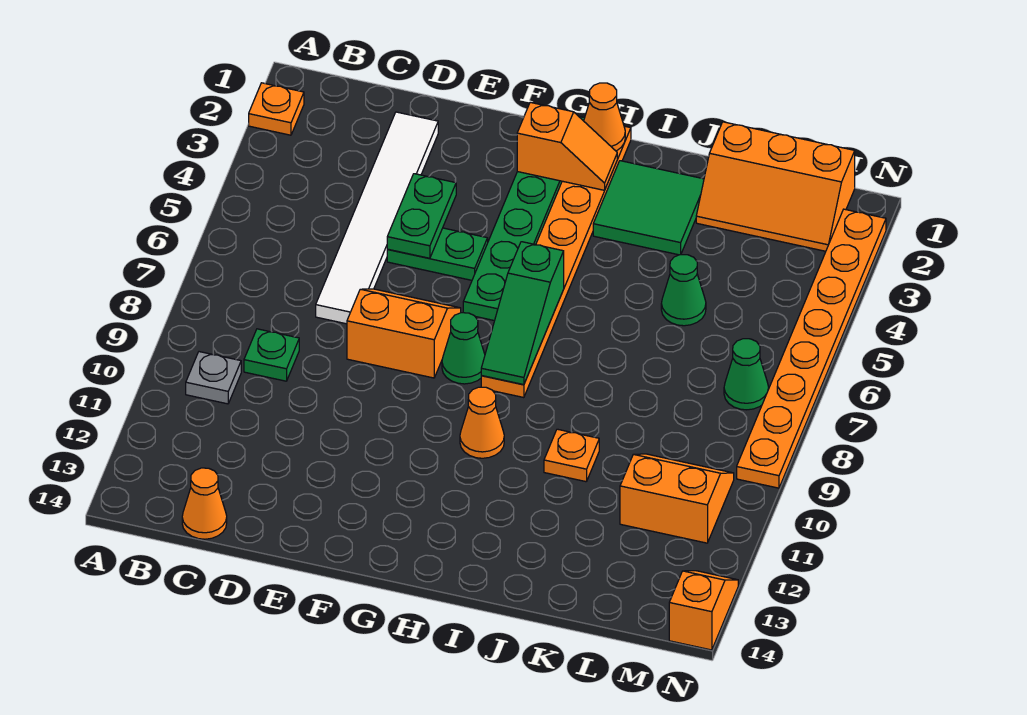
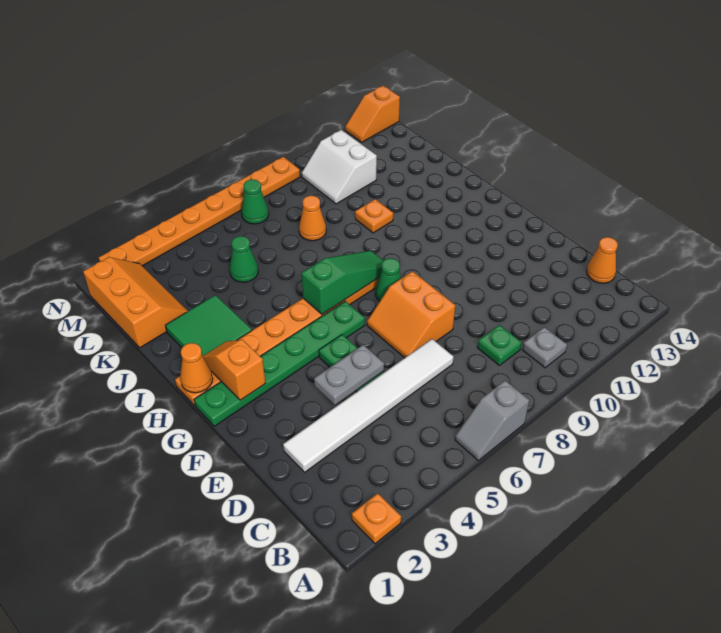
none -> grey 1x2 slope [455,381,529,460]
green 1x2 plate [387,174,456,258] -> grey 1x2 plate [314,345,384,405]
orange 1x1 cone [460,387,504,458] -> orange 1x1 cone moved to [299,196,326,241]
orange 2x2 slope [620,454,734,543] -> white 2x2 slope [302,130,377,204]

